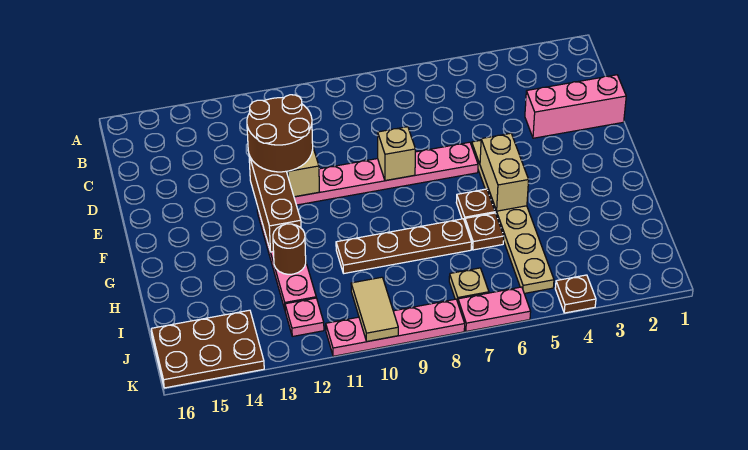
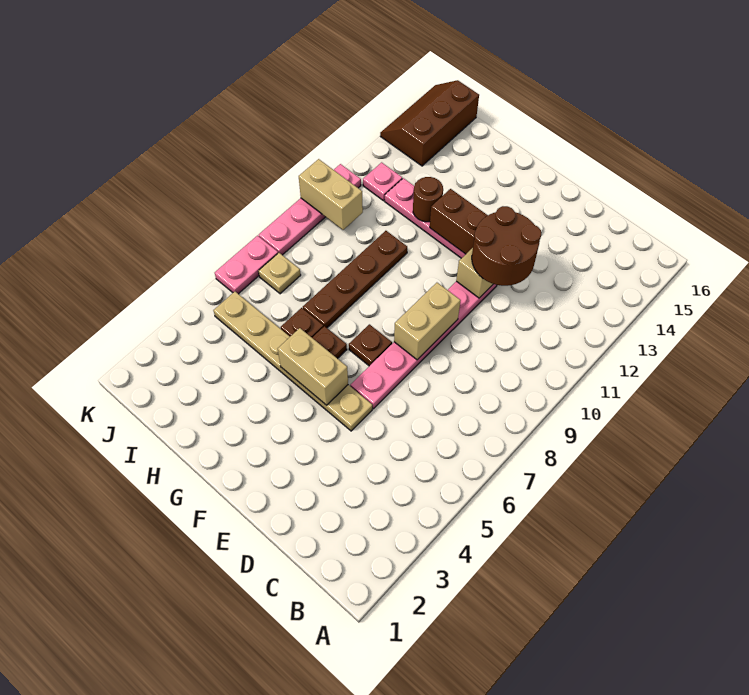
pink 1x3 brick [525,75,626,138] -> none
tan 1x1 brick [378,127,415,181] -> tan 1x2 brick [394,283,461,360]
tan 1x2 tile [351,277,398,342] -> tan 1x2 brick [299,159,363,230]
brown 2x3 plate [151,310,264,388] -> brown 2x3 slope [380,80,479,166]
brown 1x1 plate [555,275,596,313] -> brown 1x1 plate moved to [349,324,392,366]

